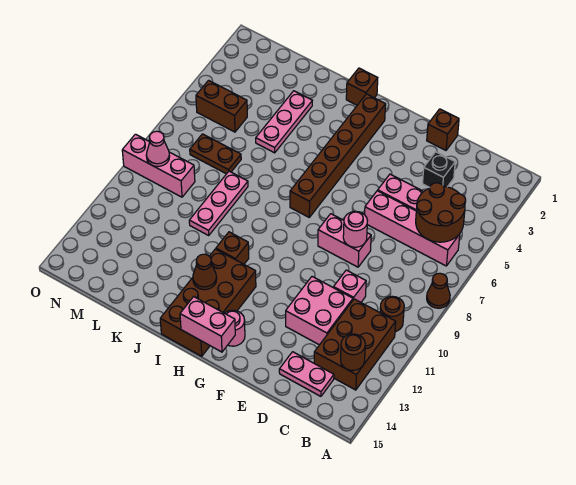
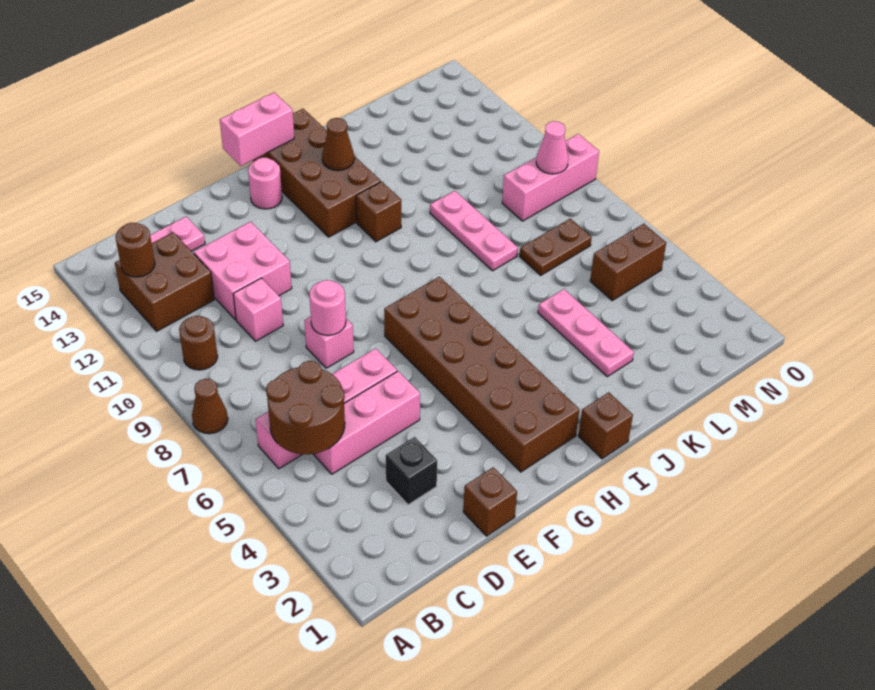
brown 2x3 brick [314,299,396,390] -> brown 2x2 brick [115,232,214,331]
pink 1x2 brick [318,214,371,267] -> pink 1x1 brick [304,317,354,368]
brown 1x6 brick [290,94,386,217] -> brown 2x6 brick [384,277,579,472]

